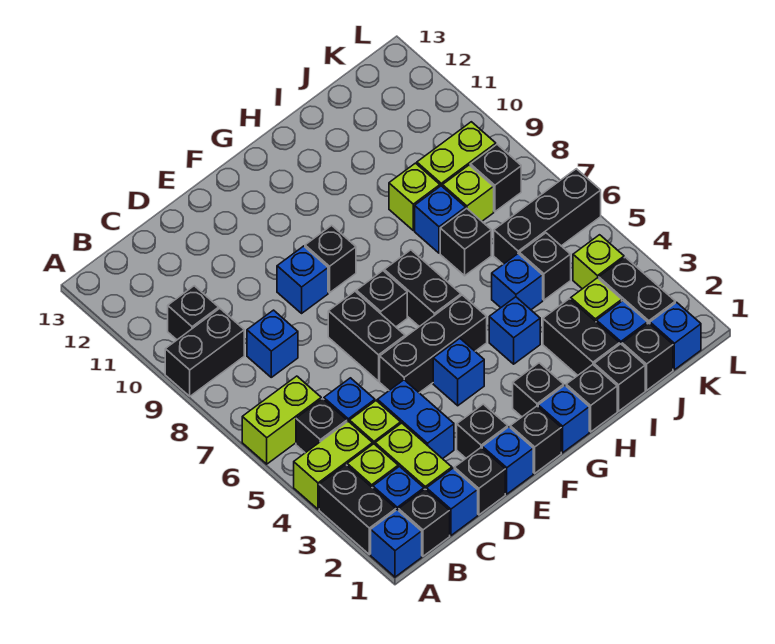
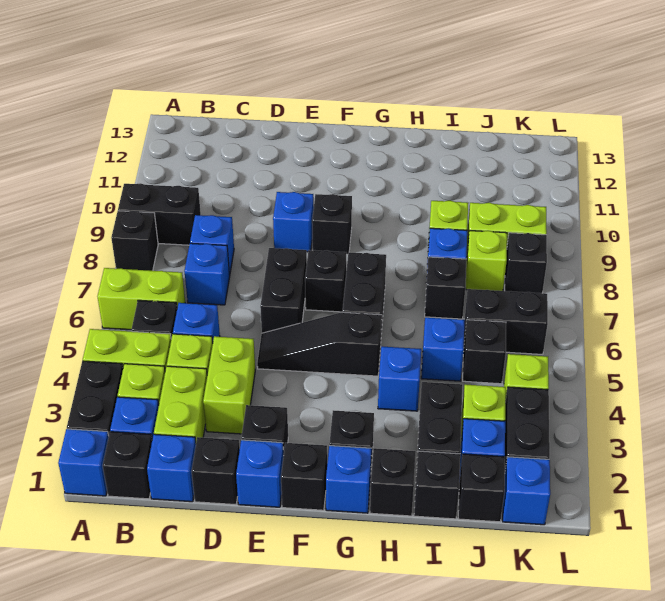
black 1x1 brick [168,286,219,340] -> black 1x1 brick moved to [111,211,158,271]
blue 1x2 brick [377,380,454,459] -> lime 1x2 brick [203,336,255,434]
black 1x3 brick [380,295,487,393] -> black 1x3 slope [257,312,382,376]
blue 1x1 brick [433,338,484,406] -> blue 1x1 brick moved to [184,243,230,305]
black 1x3 brick [494,169,601,264] -> black 1x2 brick [464,289,548,354]

